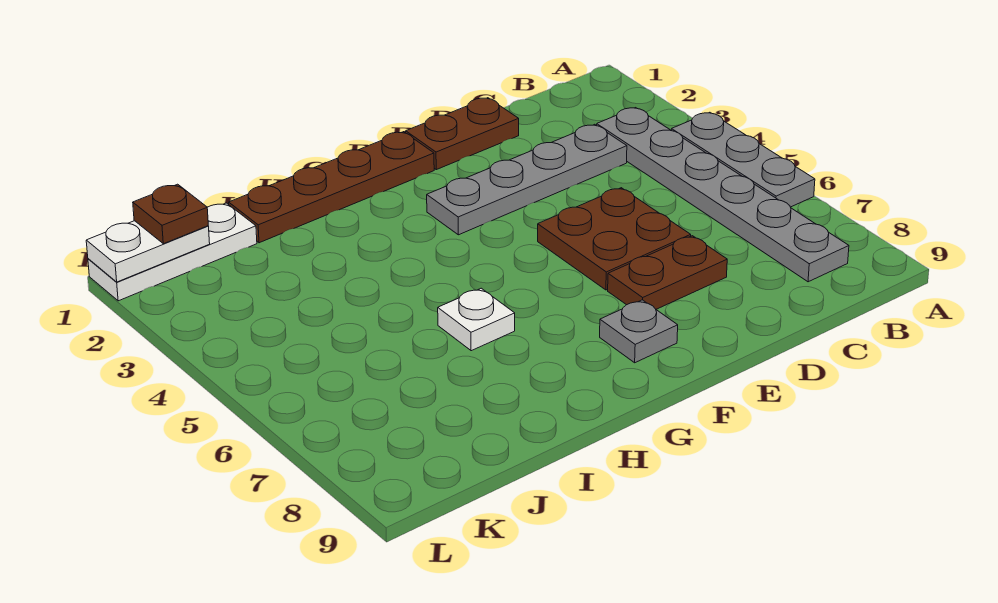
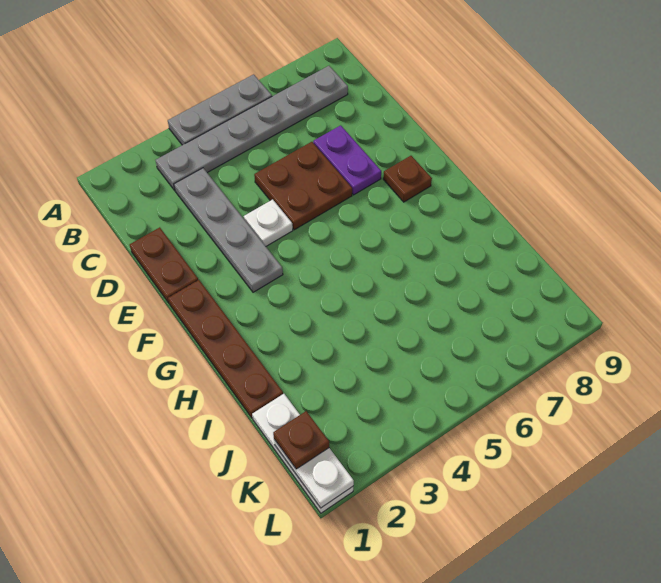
brown 1x2 plate [608,236,727,309] -> purple 1x2 plate [313,125,381,195]
grey 1x1 plate [600,300,678,363] -> brown 1x1 plate [383,156,432,202]
white 1x1 plate [438,288,515,351] -> white 1x1 plate moved to [244,199,293,246]

